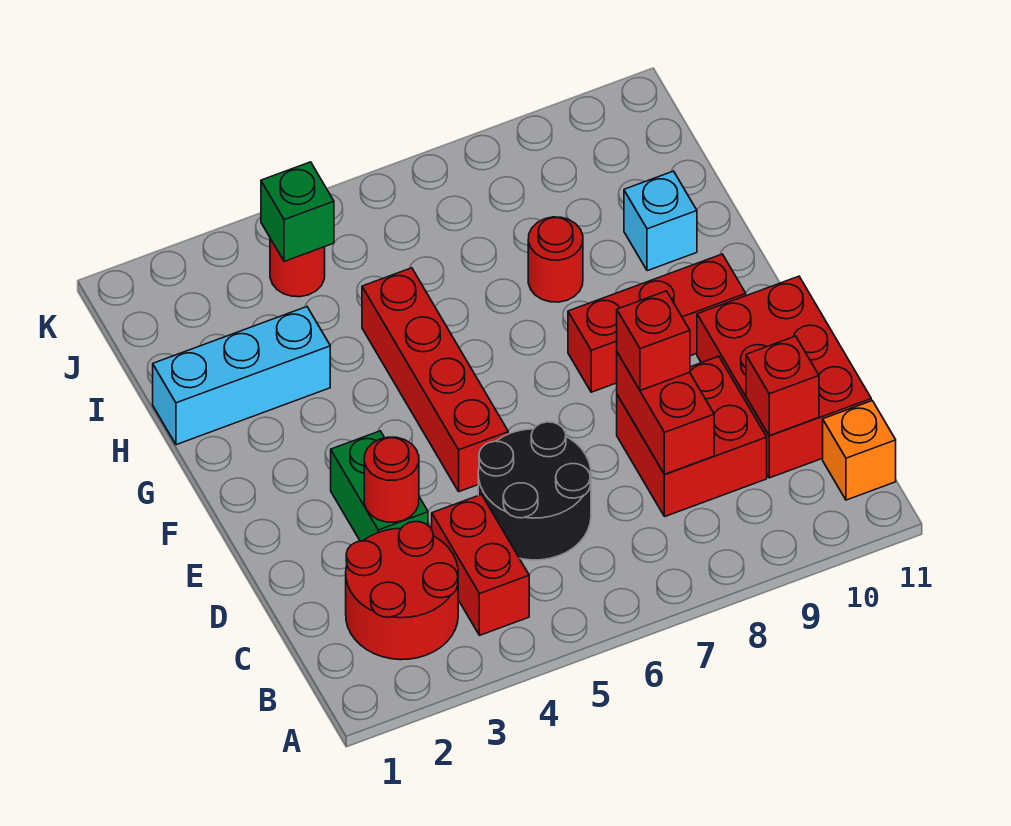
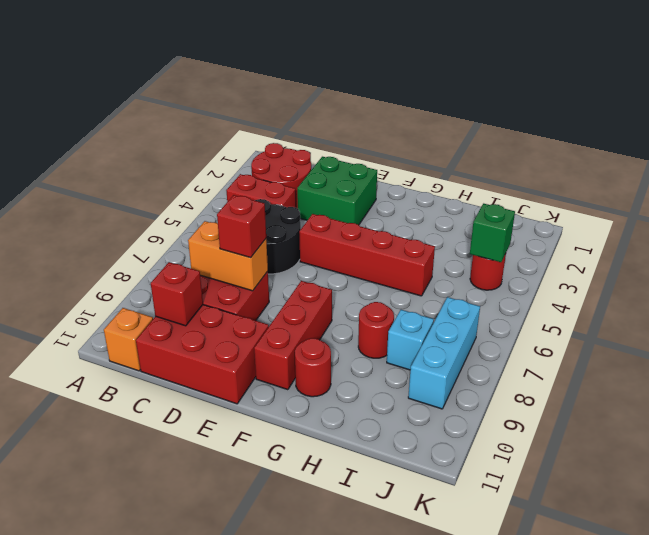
red 1x2 brick [617,353,714,474] -> orange 1x2 brick [188,221,268,291]
green 1x2 brick [331,431,428,541] -> green 2x2 brick [297,157,377,225]
red 1x1 round brick [364,437,419,522] -> red 1x1 round brick moved to [295,338,331,397]
cyan 1x3 brick [153,307,330,445] -> cyan 1x3 brick moved to [408,297,480,409]
cyan 1x1 brick [624,171,697,271] -> cyan 1x1 brick moved to [387,310,434,370]

